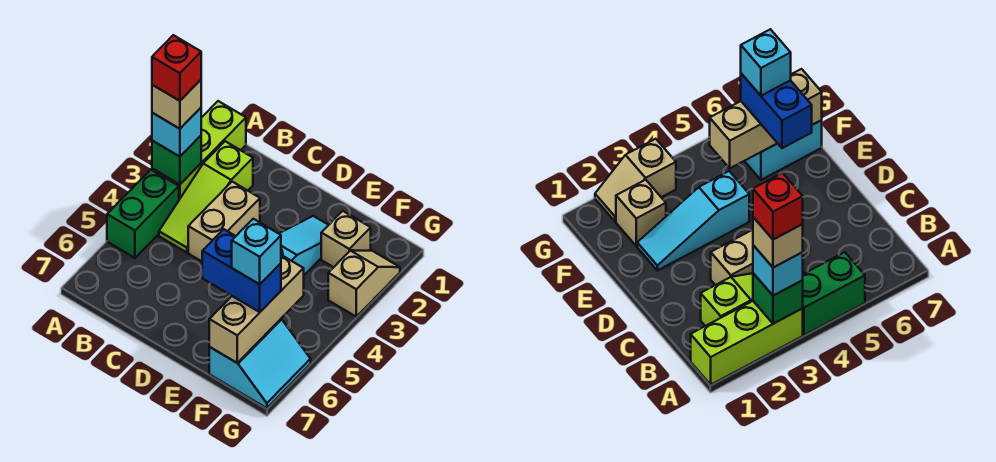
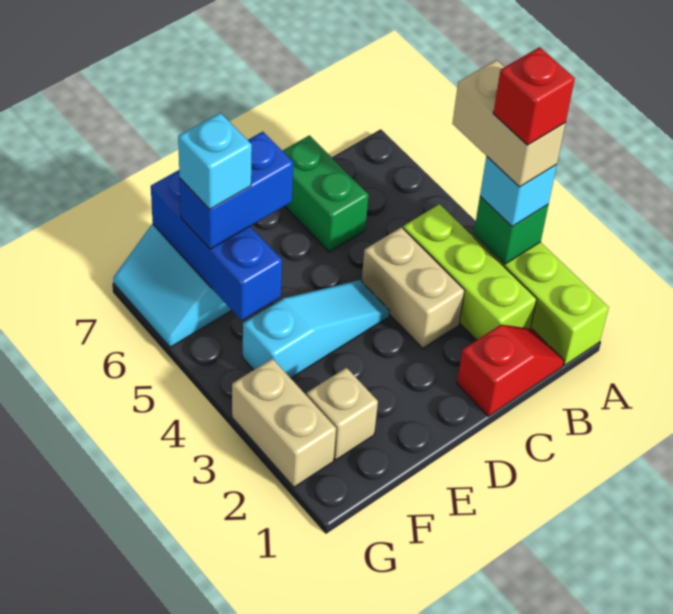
tan 1x1 brick [152,80,201,129] -> tan 1x2 brick [452,60,566,187]
green 1x2 brick [107,170,179,258] -> green 1x2 brick moved to [283,135,369,252]
none -> red 1x2 slope [457,325,564,416]
lime 1x3 slope [159,141,253,253] -> lime 1x3 brick [403,204,537,340]
cyan 1x3 slope [279,216,328,275] -> cyan 1x3 slope turned to [243,280,390,378]
tan 1x3 brick [209,255,304,363] -> blue 1x3 brick [151,170,282,321]
tan 1x2 slope [328,250,400,317] -> tan 1x2 brick [232,359,336,487]

